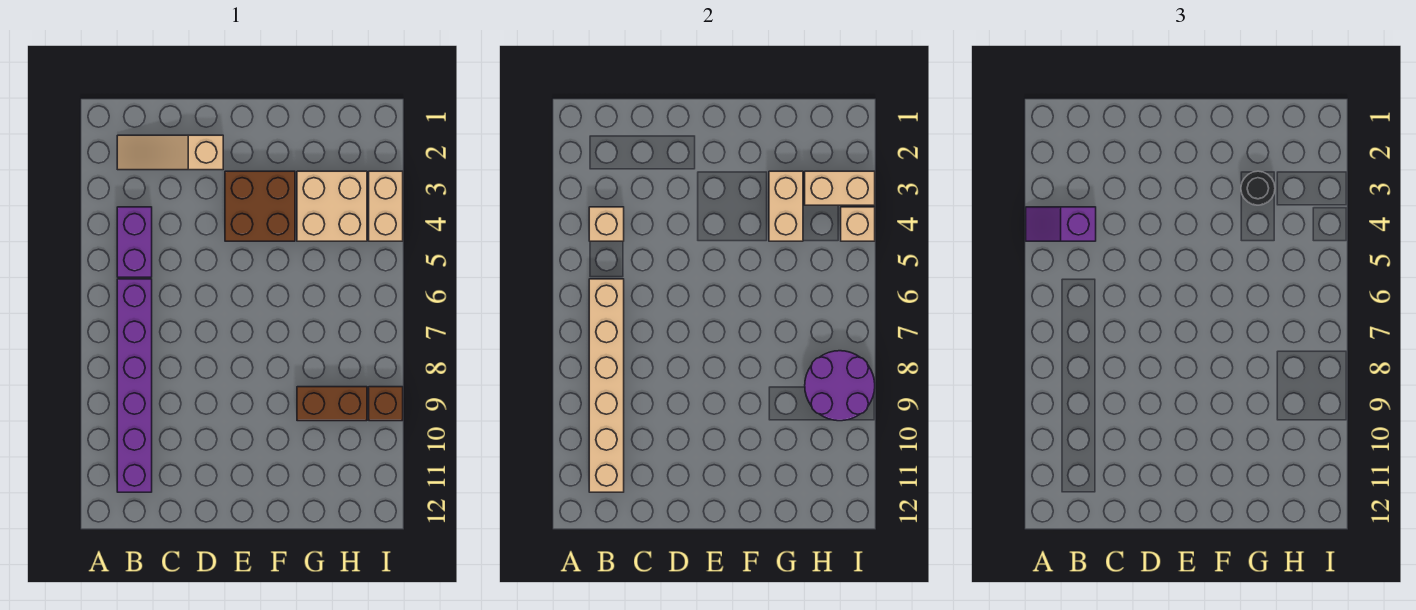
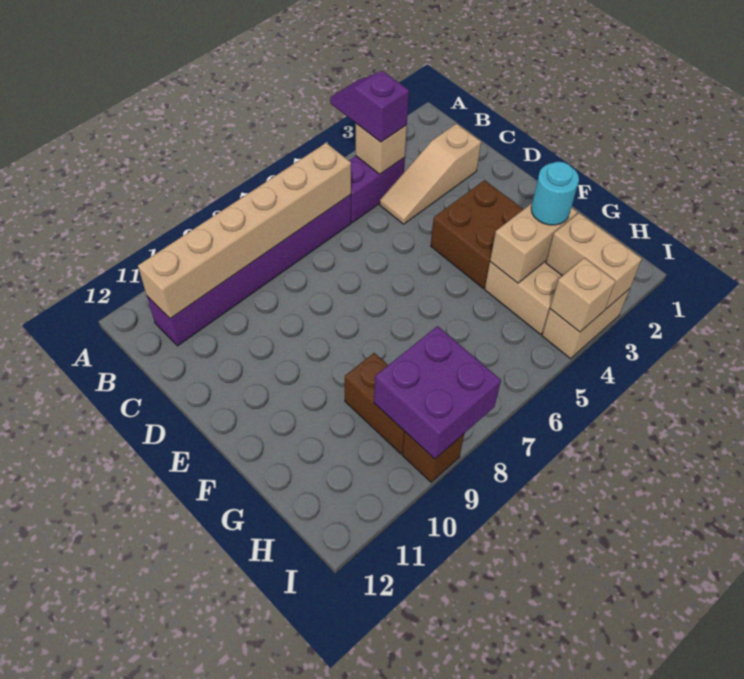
tan 1x3 slope [117,135,223,170] -> tan 1x3 slope turned to [380,124,481,224]
black 1x1 round brick [1241,171,1275,205] -> cyan 1x1 round brick [531,162,579,225]
purple 2x2 round brick [805,351,875,421] -> purple 2x2 brick [374,326,501,459]

